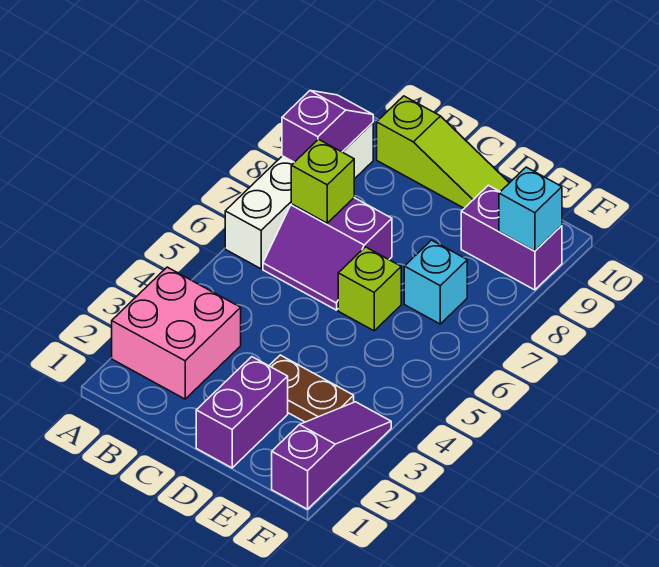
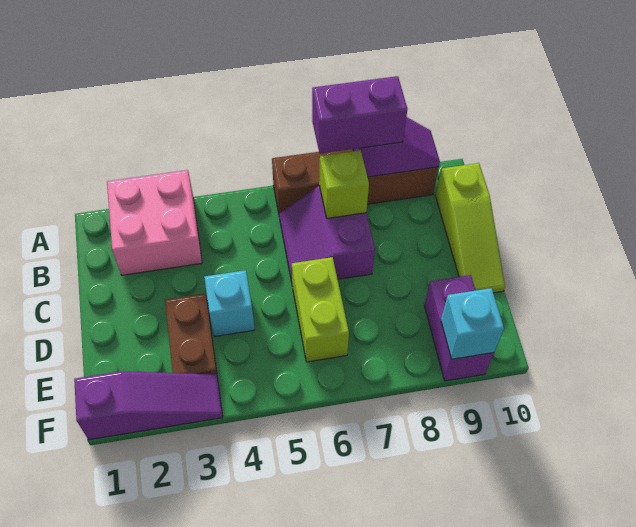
white 1x4 brick [225,123,373,269] -> brown 1x4 brick [272,149,439,214]
purple 1x2 brick [196,357,288,468] -> purple 1x2 brick moved to [312,76,407,154]
lime 1x1 brick [338,247,401,331] -> lime 1x2 brick [292,257,349,362]
cyan 1x1 brick [404,240,467,324] -> cyan 1x1 brick moved to [204,270,255,337]

